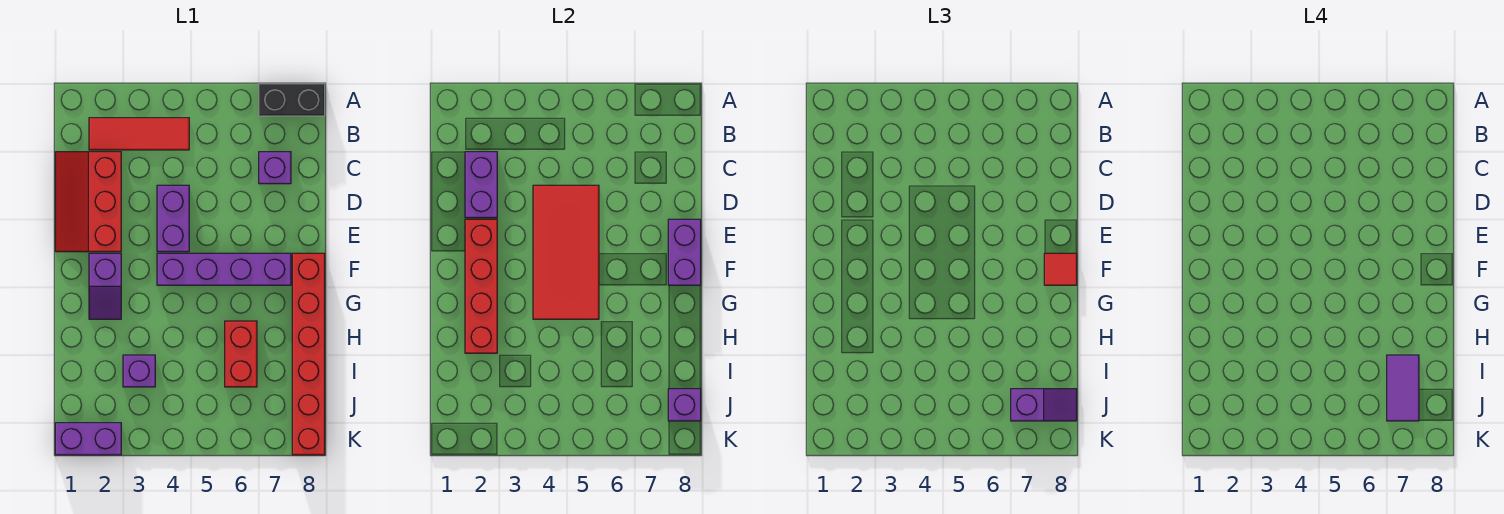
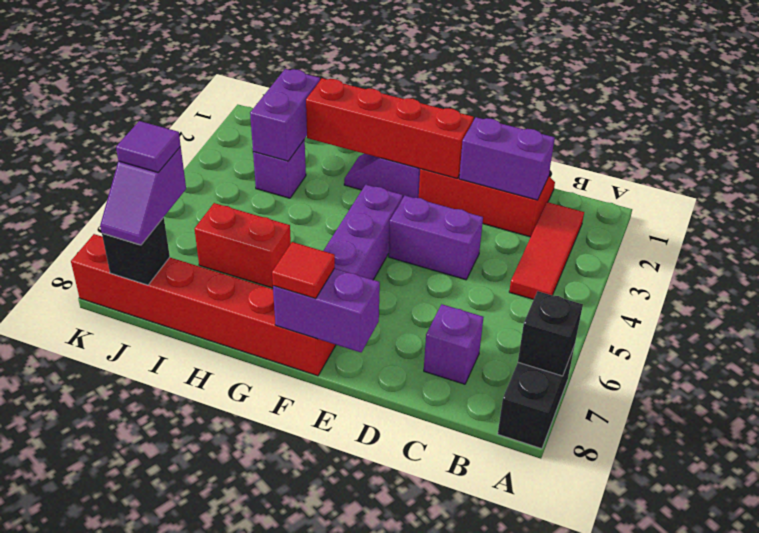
none -> black 1x1 brick [518,291,583,376]
red 2x4 tile [533,185,599,319] -> none
purple 1x2 tile [1387,355,1419,421] -> purple 1x1 tile [116,121,181,172]
purple 1x1 brick [668,389,701,421] -> black 1x1 brick [102,218,170,285]
purple 1x2 brick [55,423,121,455] -> purple 1x2 brick moved to [250,69,320,161]

